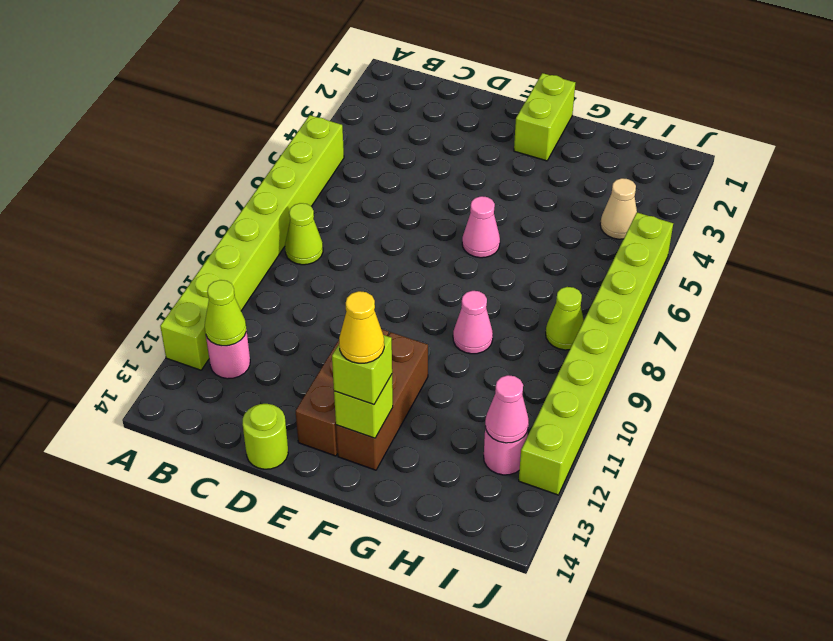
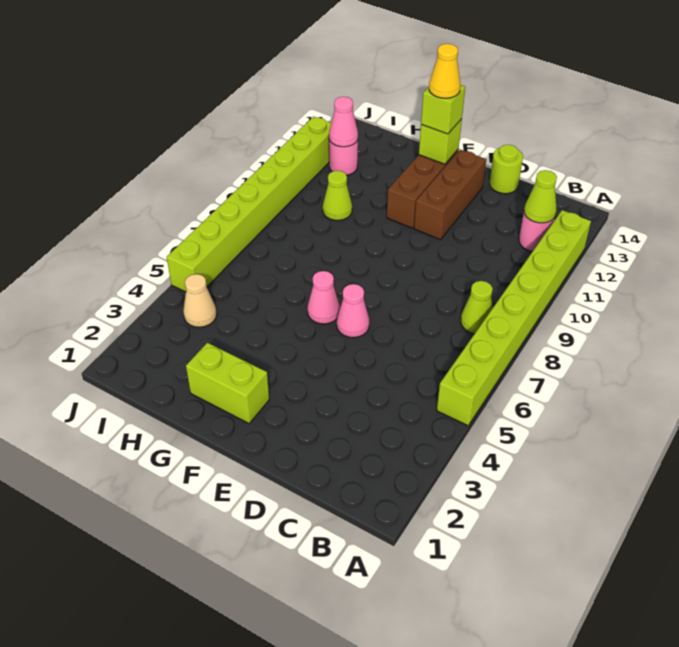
lime 1x2 brick [514,73,575,161] -> lime 1x2 brick turned to [186,343,269,423]
pink 1x1 cone [453,291,493,354] -> pink 1x1 cone moved to [337,284,369,338]
lime 1x1 cone [546,287,584,350] -> lime 1x1 cone moved to [323,171,352,220]

